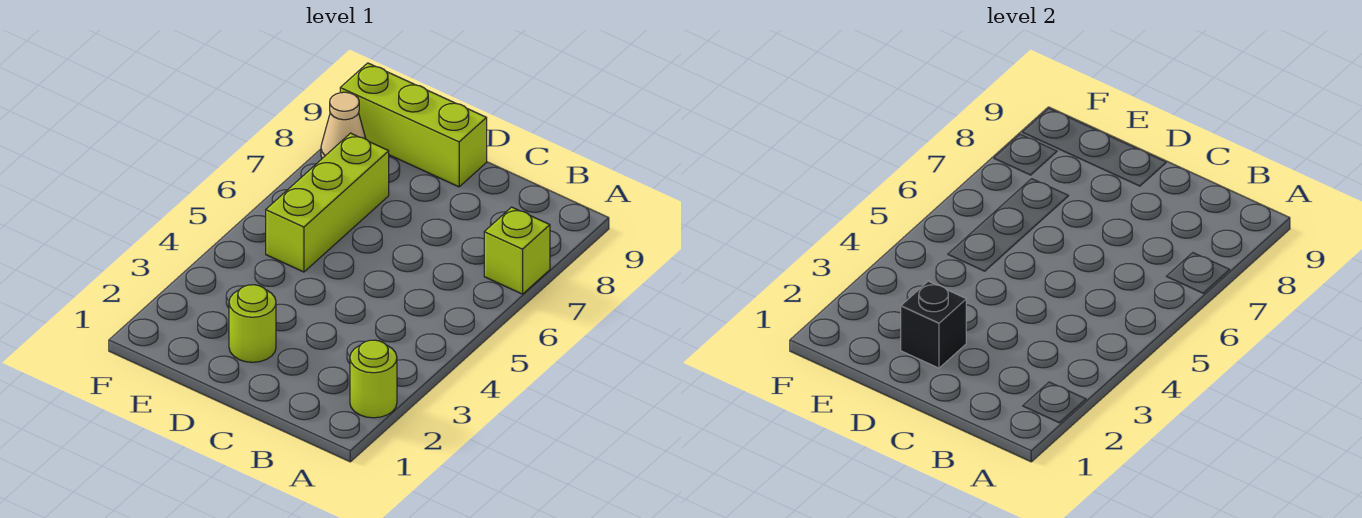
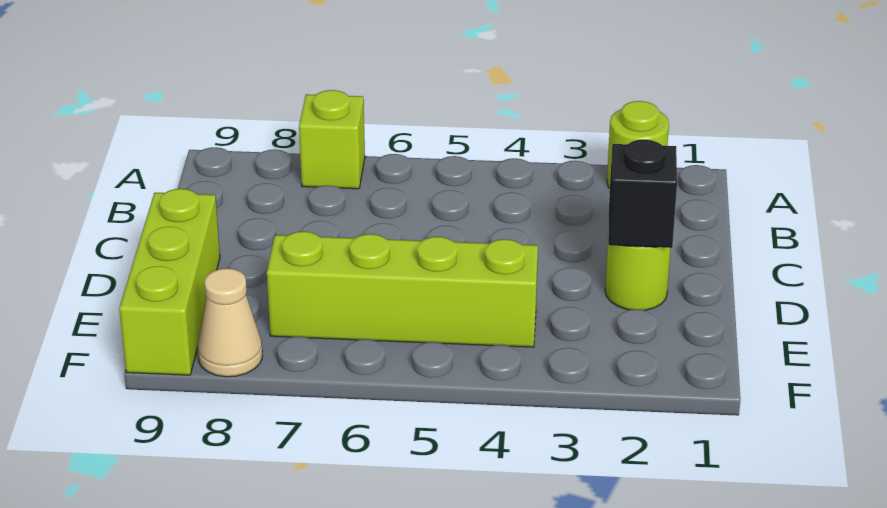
lime 1x3 brick [266,133,389,272] -> lime 1x4 brick [267,231,538,347]

